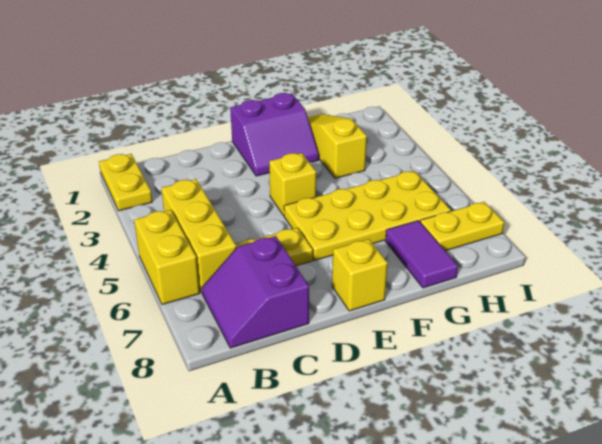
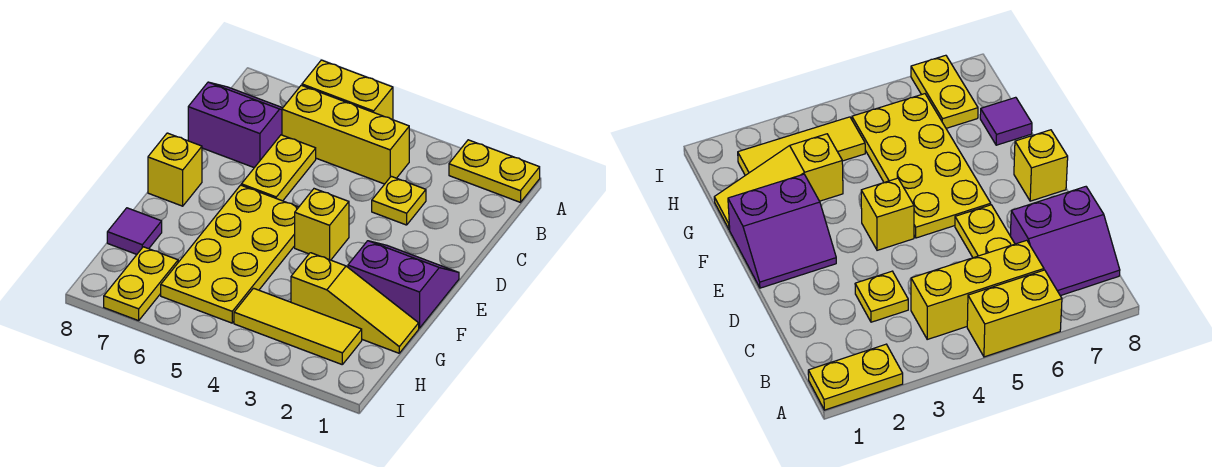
none -> yellow 1x1 plate [372,176,426,225]
purple 2x2 slope [230,93,319,176] -> purple 2x2 slope turned to [348,241,459,328]
purple 1x2 tile [385,221,458,288] -> purple 1x1 tile [107,208,162,254]
none -> yellow 1x3 tile [234,288,362,364]

